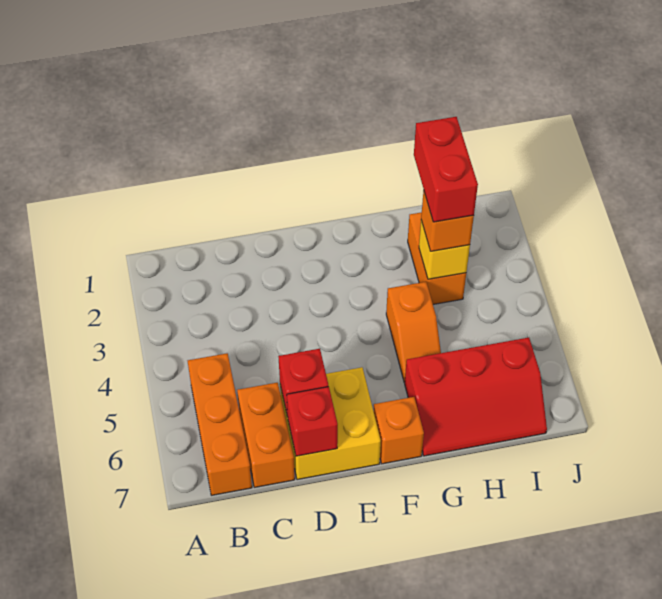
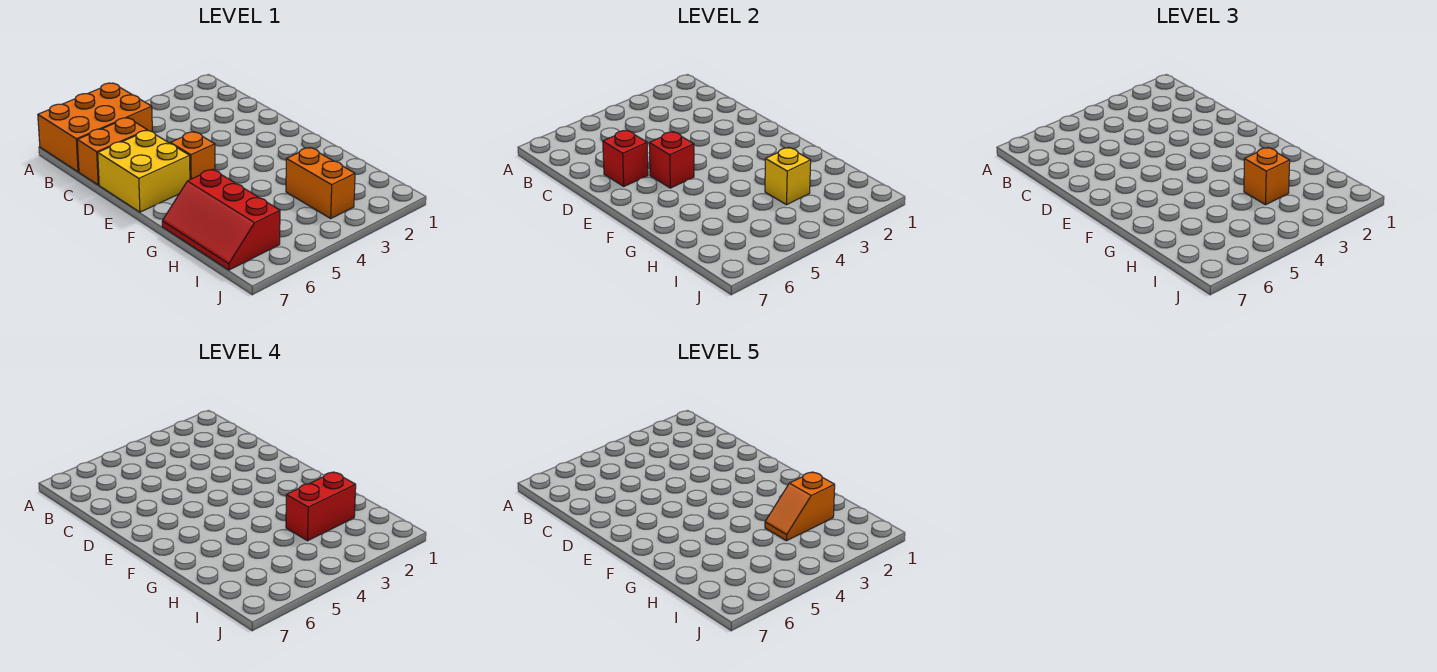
orange 1x3 brick [188,353,252,495] -> orange 2x3 brick [38,83,152,172]
red 1x1 brick [287,387,338,456] -> red 1x1 brick moved to [649,132,694,188]
orange 1x1 brick [374,397,424,464] -> orange 1x1 brick moved to [170,132,215,180]
orange 1x2 slope [386,282,441,382] -> orange 1x2 slope moved to [765,472,835,541]
orange 1x2 brick [408,212,466,304] -> orange 1x2 brick turned to [286,148,355,218]

